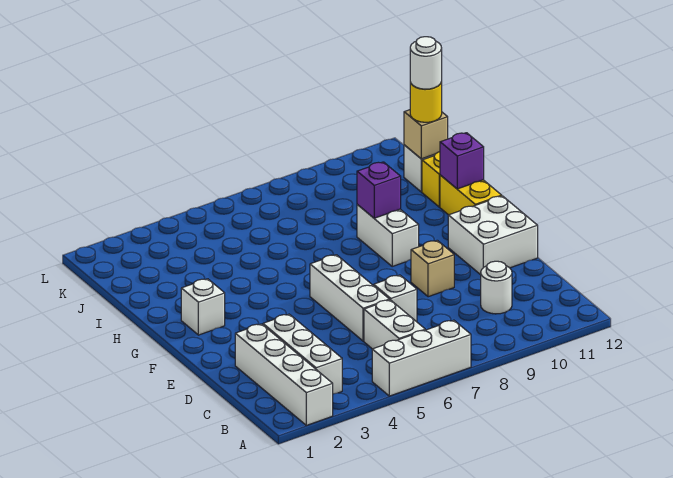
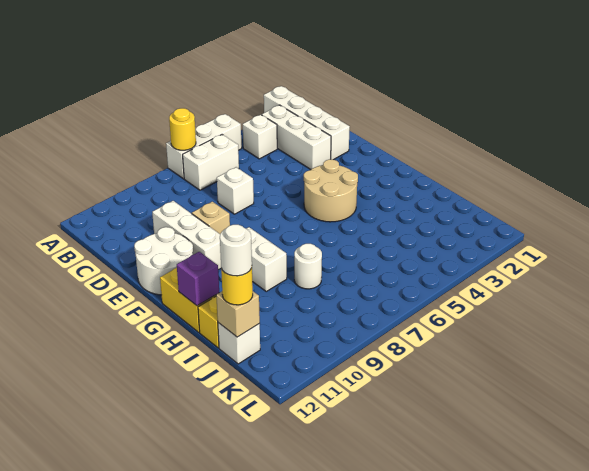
none -> yellow 1x1 round brick [169,108,196,150]
white 1x2 brick [364,300,425,349] -> white 1x2 brick turned to [183,135,239,190]
white 1x1 round brick [481,261,512,314] -> white 1x1 round brick moved to [294,244,322,289]
white 1x3 brick [310,255,389,341] -> white 1x3 brick moved to [152,201,221,270]
white 2x2 brick [448,196,538,275] -> white 2x2 round brick [134,227,193,295]
none -> tan 2x2 round brick [304,159,358,222]
white 1x1 brick [181,279,225,335] -> white 1x1 brick moved to [243,115,277,159]
purple 1x1 brick [357,162,401,218] -> none

